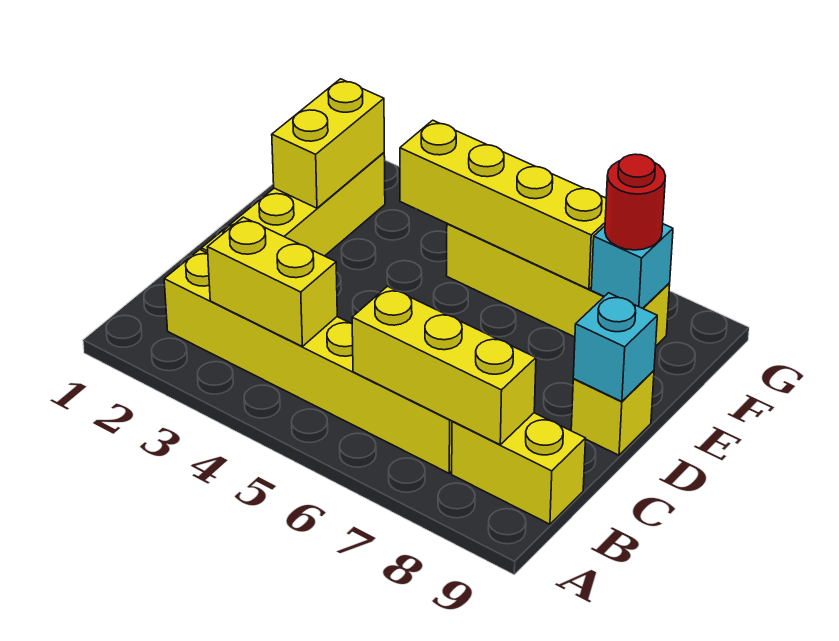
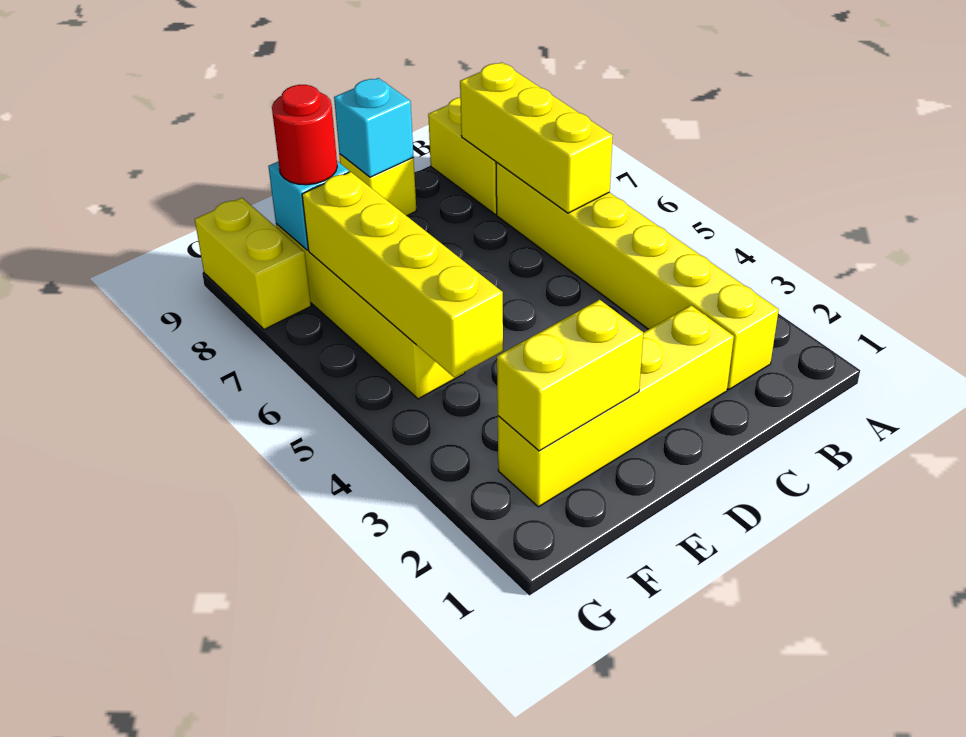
yellow 1x2 brick [207,217,337,346] -> yellow 1x2 brick moved to [195,198,311,329]

